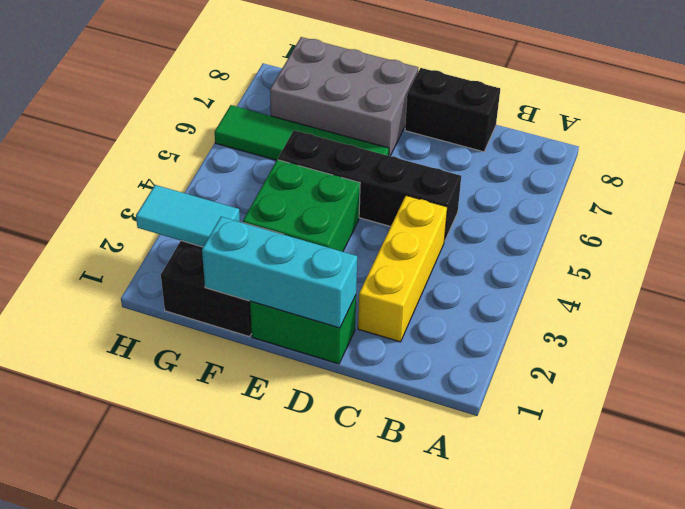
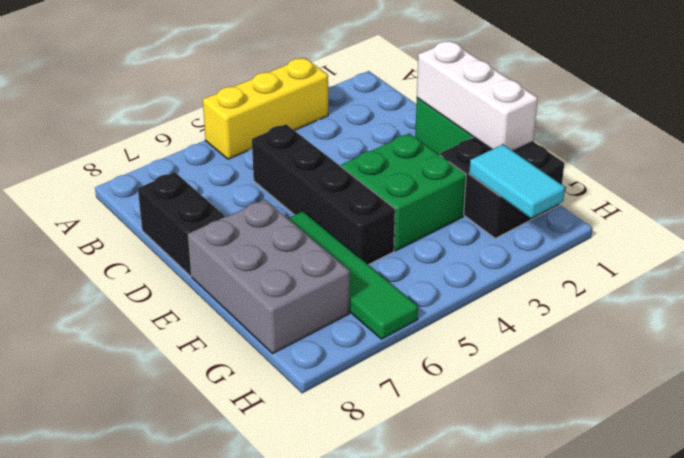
yellow 1x3 brick [358,196,447,342] -> yellow 1x3 brick moved to [203,58,328,159]
cyan 1x3 brick [202,217,357,328] -> white 1x3 brick [417,41,538,151]

